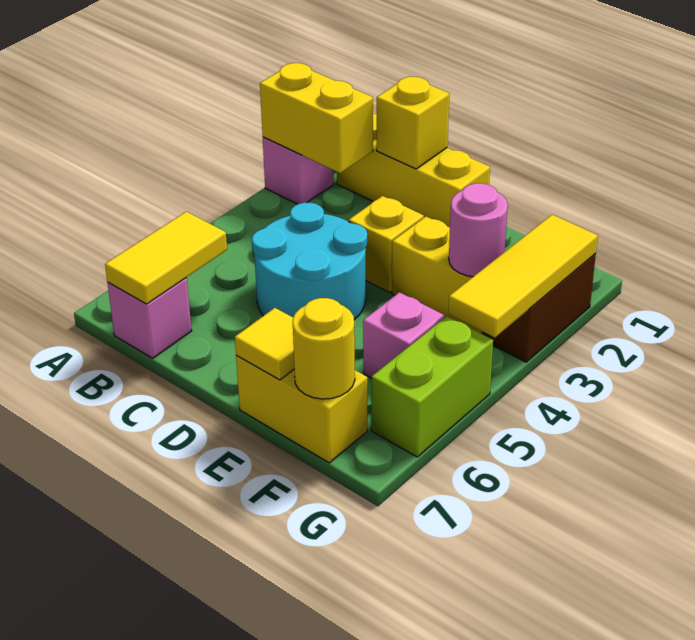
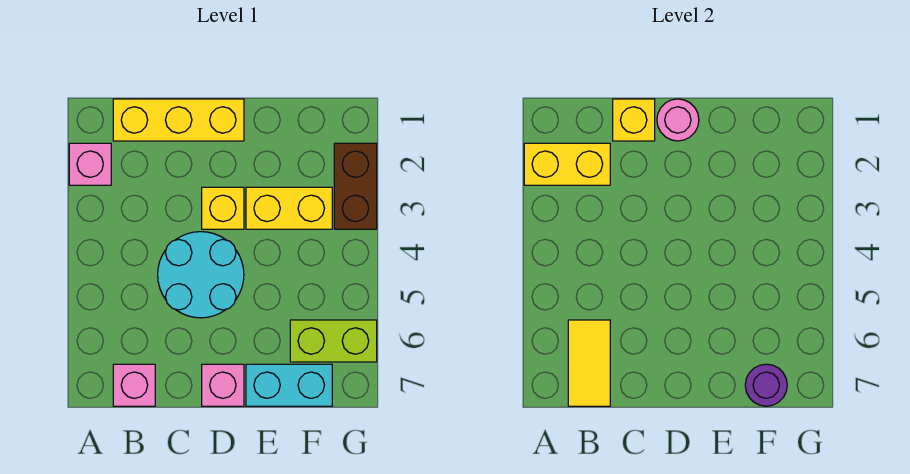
yellow 1x2 brick [236,356,367,463] -> cyan 1x2 brick [246,364,332,406]
yellow 1x1 tile [235,308,294,380] -> none
pink 1x1 round brick [449,183,508,277] -> pink 1x1 round brick moved to [657,99,699,141]
pink 1x1 brick [363,292,444,378] -> pink 1x1 brick moved to [202,364,244,406]
yellow 1x1 round brick [293,298,355,399] -> purple 1x1 round brick [745,364,787,406]
yellow 1x3 tile [448,215,598,338] -> none
lime 1x2 brick [371,316,493,457] -> lime 1x2 brick turned to [290,320,377,362]

